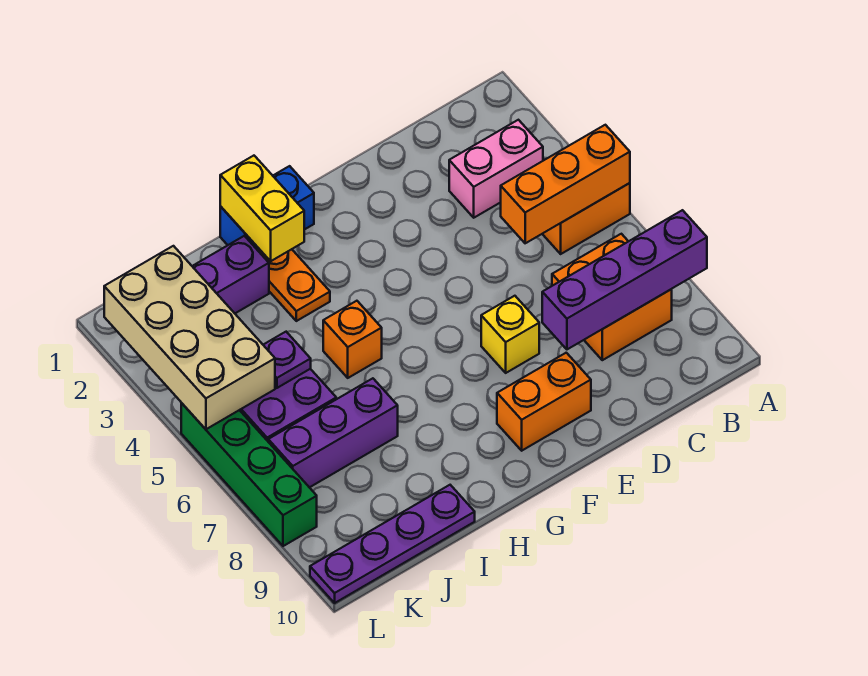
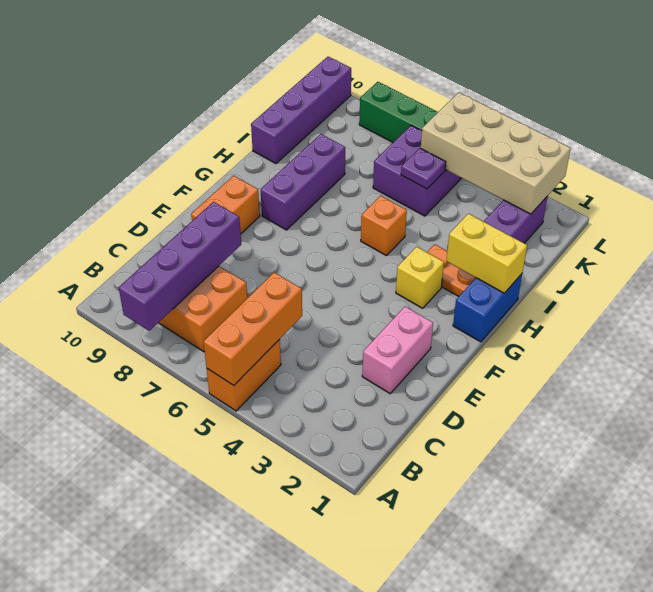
pink 1x2 brick [449,120,543,218] -> pink 1x2 brick moved to [362,307,433,394]
yellow 1x1 brick [481,296,539,373] -> yellow 1x1 brick moved to [396,247,444,308]
purple 1x3 brick [268,378,398,488] -> purple 1x3 brick moved to [261,134,345,230]
purple 1x4 plate [310,485,475,603] -> purple 1x4 brick [251,57,351,164]

